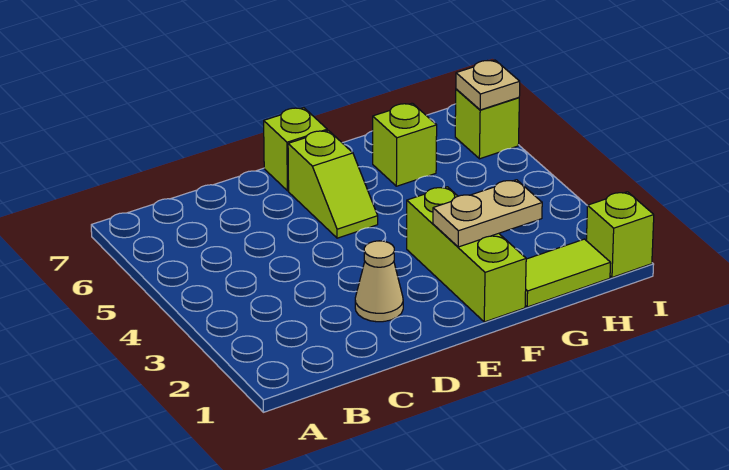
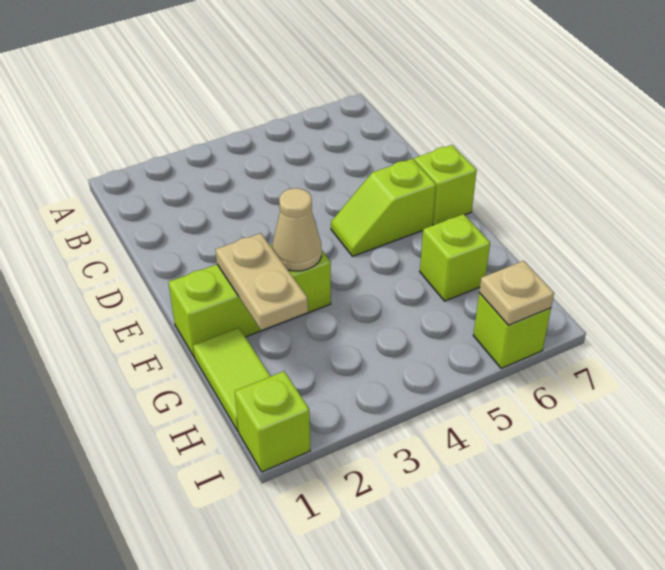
tan 1x1 cone [355,241,403,322] -> tan 1x1 cone moved to [272,188,322,271]

